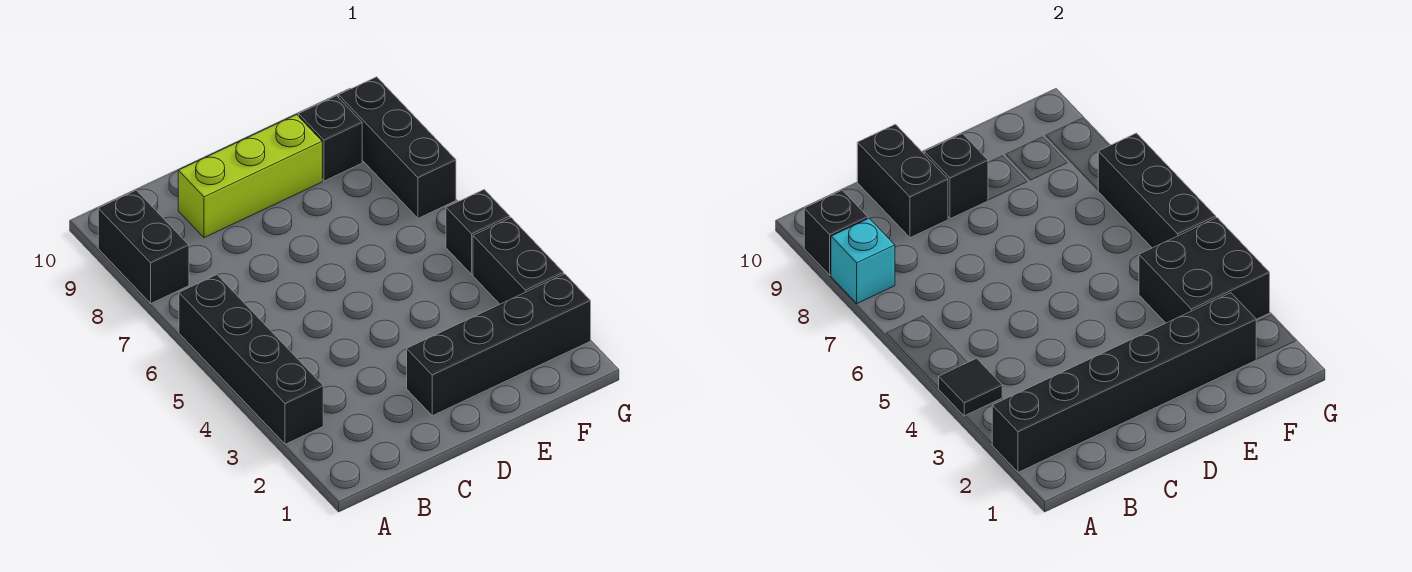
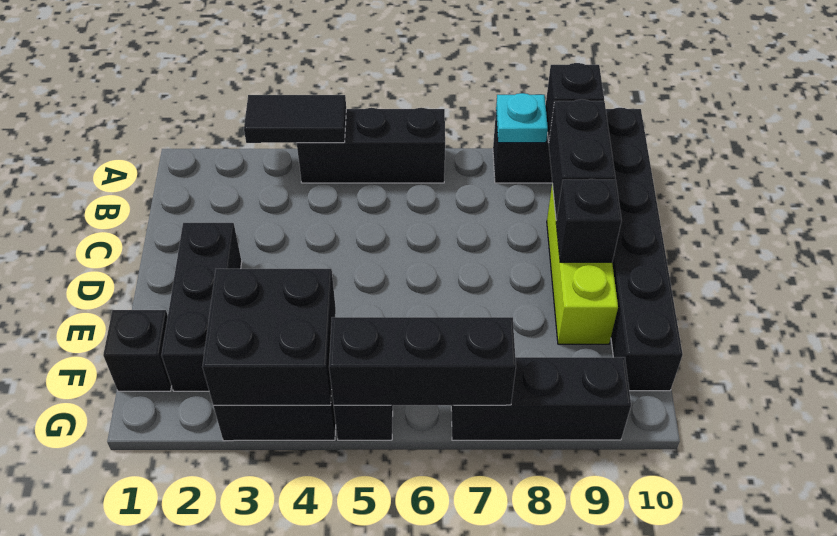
black 1x6 brick [992,293,1256,472] -> black 1x6 brick moved to [606,108,683,391]
black 1x4 brick [179,275,323,444] -> black 1x3 brick [297,108,445,183]
black 1x1 tile [939,358,1002,416] -> black 1x2 tile [244,95,346,143]
cyan 1x1 brick [831,218,895,303] -> cyan 1x1 plate [496,93,548,143]
black 1x2 brick [857,124,948,238] -> black 1x2 brick turned to [549,99,615,220]
black 1x4 brick [407,274,591,416] -> black 1x3 brick [162,223,242,391]
black 1x1 brick [299,96,362,181] -> black 1x1 brick moved to [103,310,171,391]

